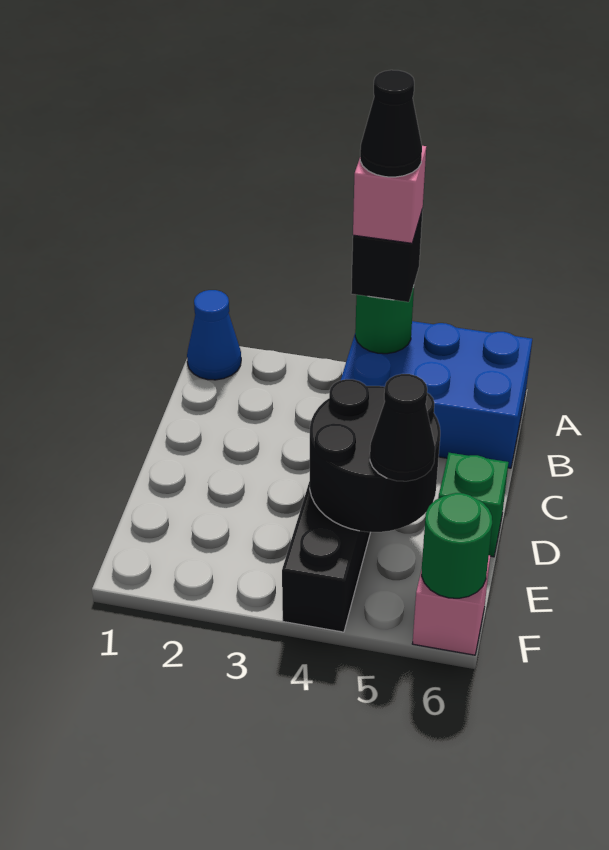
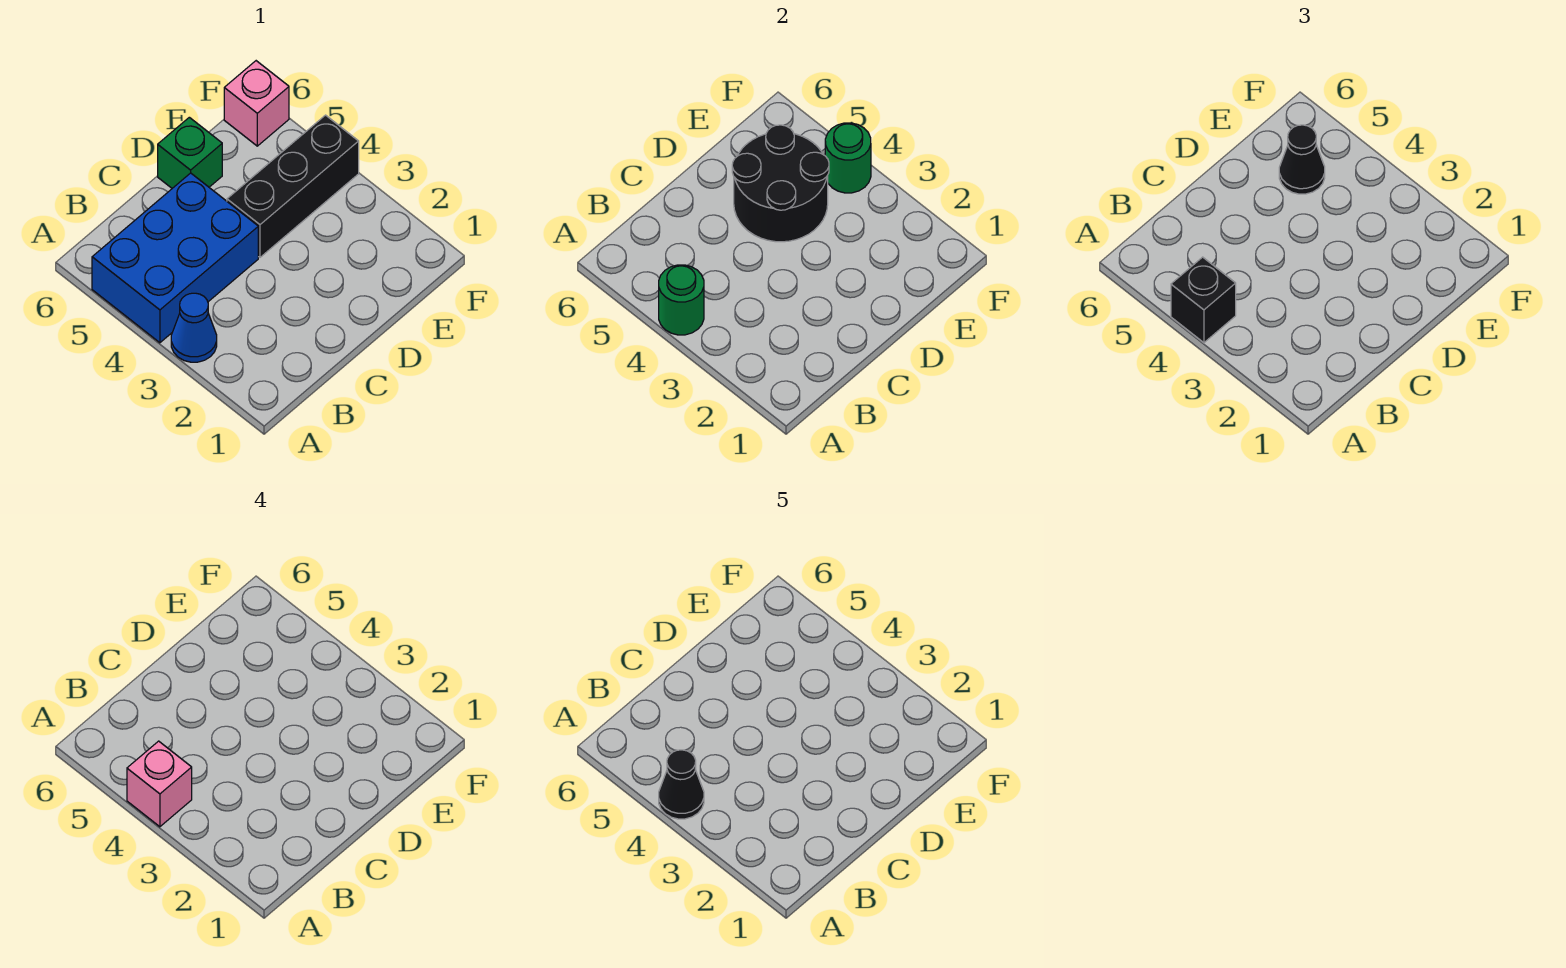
blue 1x1 cone [187,290,241,380] -> blue 1x1 cone moved to [171,293,217,362]
blue 2x3 brick [341,321,532,468] -> blue 2x3 brick turned to [92,173,258,343]
green 1x1 round brick [422,493,492,598] -> green 1x1 round brick moved to [825,123,871,193]

